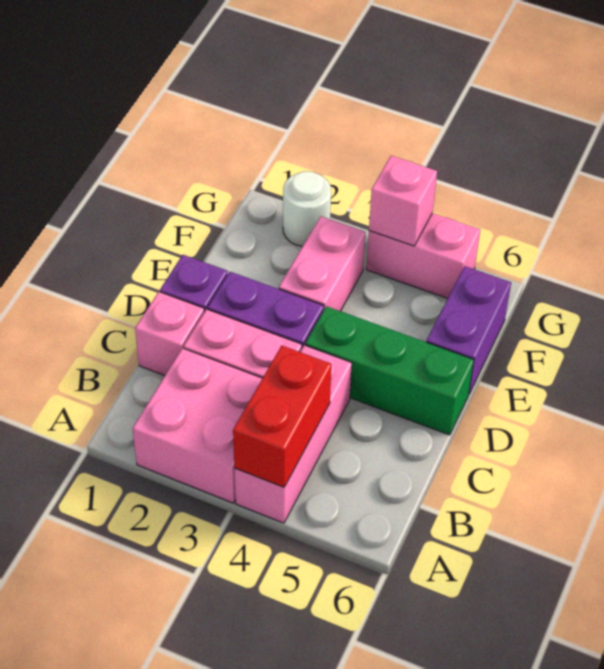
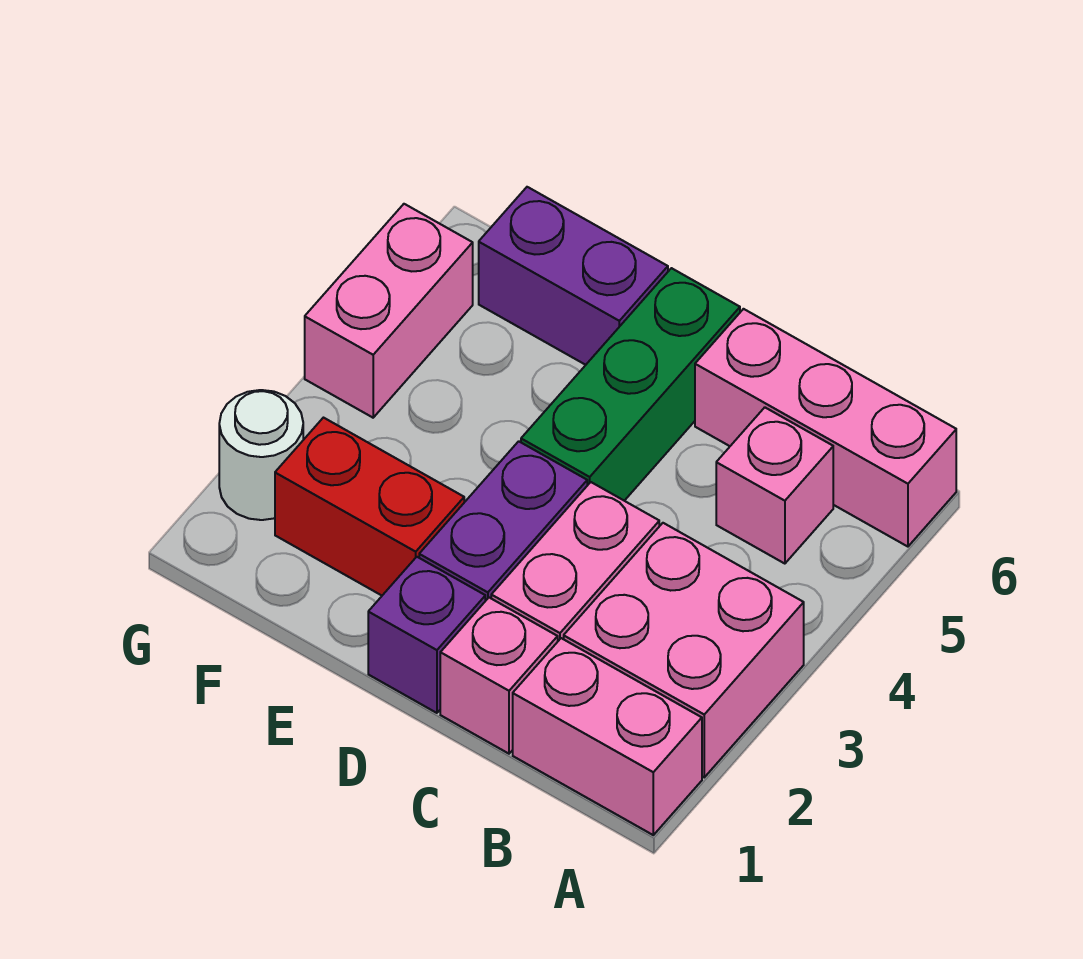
pink 1x3 brick [235,345,352,523] -> pink 1x3 brick moved to [695,309,956,547]
red 1x2 brick [233,346,331,487] -> red 1x2 brick moved to [275,418,464,595]
pink 1x2 brick [279,216,366,311] -> pink 1x2 brick moved to [513,638,702,835]
pink 1x1 brick [369,156,437,246] -> pink 1x1 brick moved to [716,407,833,564]

